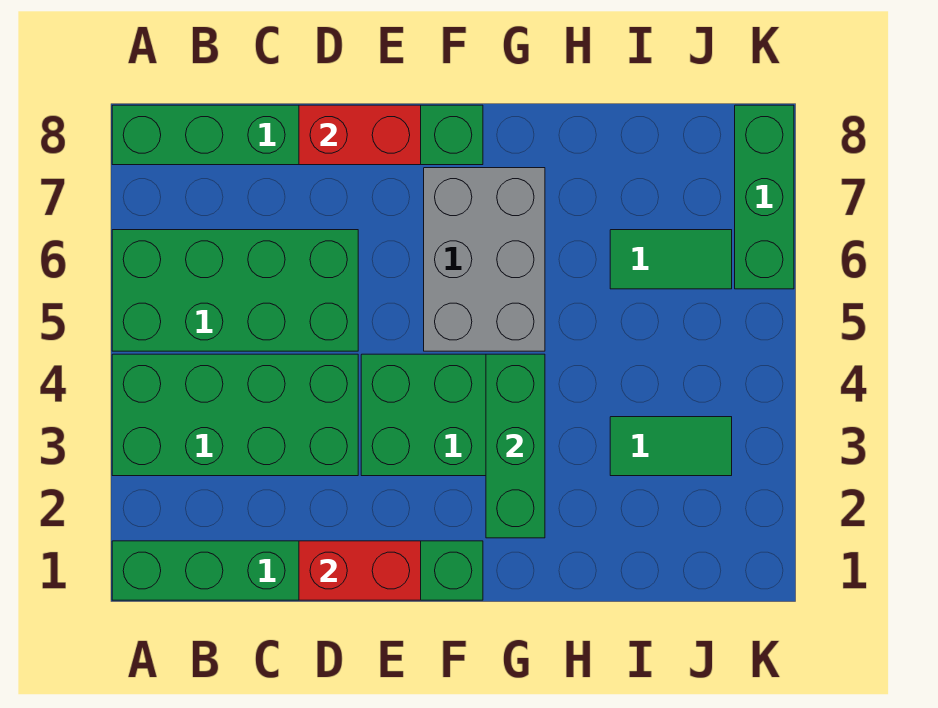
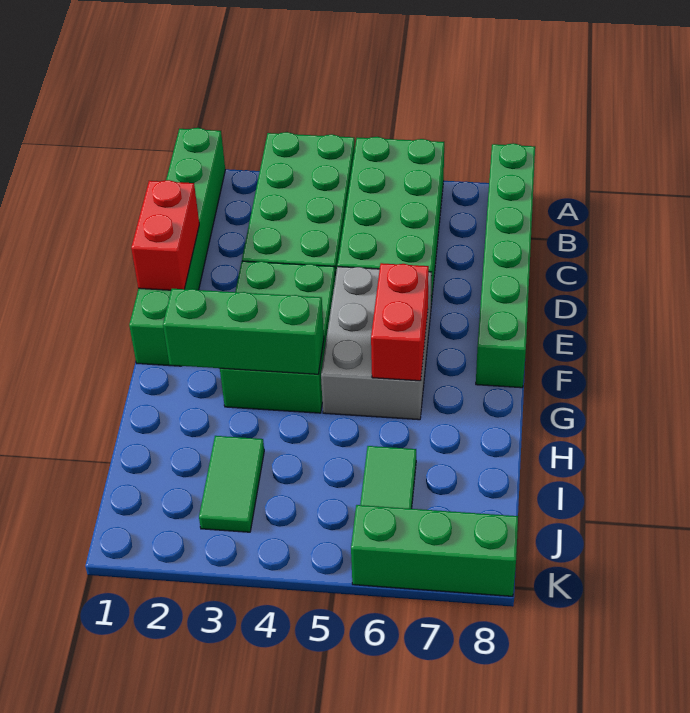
red 1x2 brick [299,105,421,165] -> red 1x2 brick moved to [371,263,429,381]
grey 2x3 brick [424,168,545,351] -> grey 2x3 brick turned to [321,267,432,420]

